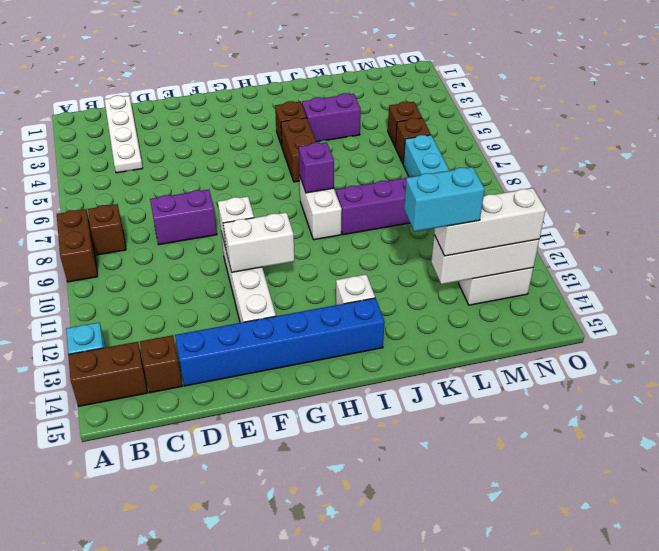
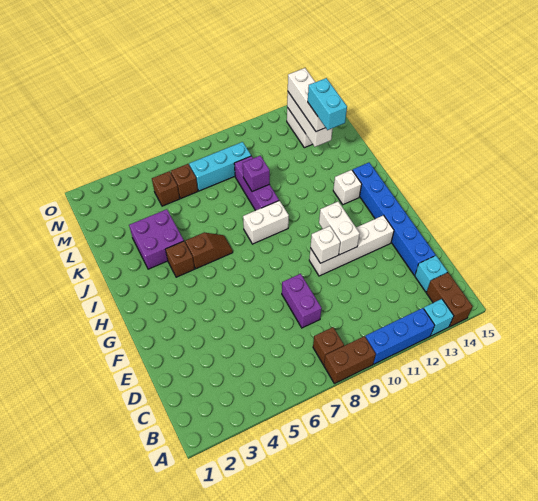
none -> blue 1x3 brick [365,308,435,364]
white 1x4 plate [104,95,143,173] -> none
brown 1x1 brick [140,335,182,393] -> cyan 1x1 brick [415,256,447,292]
brown 1x2 brick [281,118,316,182] -> brown 1x2 slope [185,232,233,269]
purple 1x1 brick [299,142,334,193] -> purple 1x1 brick moved to [243,156,270,192]
purple 1x2 brick [302,93,361,142] -> purple 2x2 brick [129,209,184,269]

